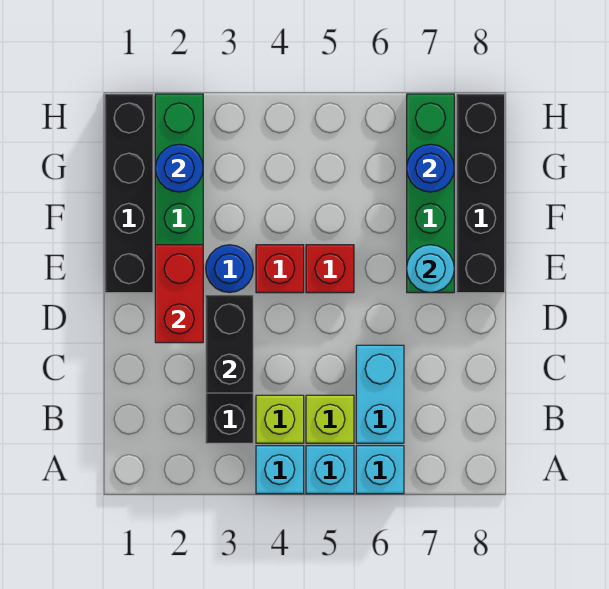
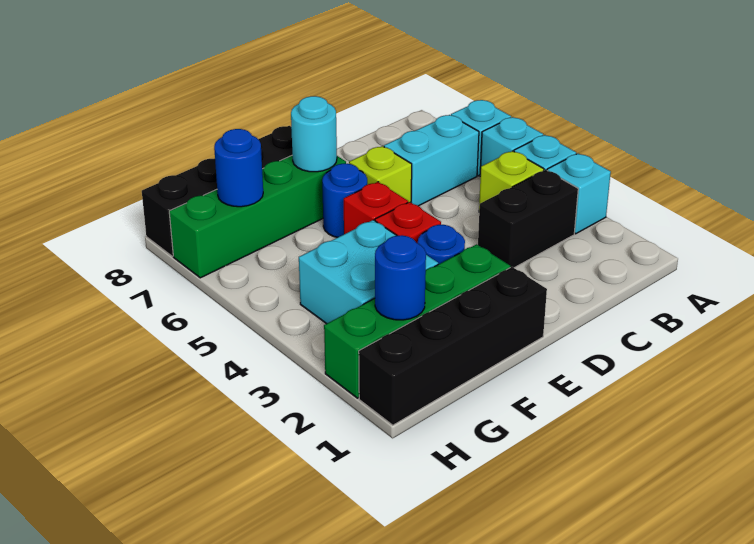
none -> cyan 1x1 brick [547,154,611,234]
lime 1x1 brick [306,395,354,443] -> lime 1x1 brick moved to [349,146,412,202]
black 1x2 brick [206,295,253,393] -> none
red 1x2 brick [155,245,203,343] -> none
none -> blue 1x1 round brick [322,164,367,237]
none -> cyan 2x2 brick [299,220,438,324]

